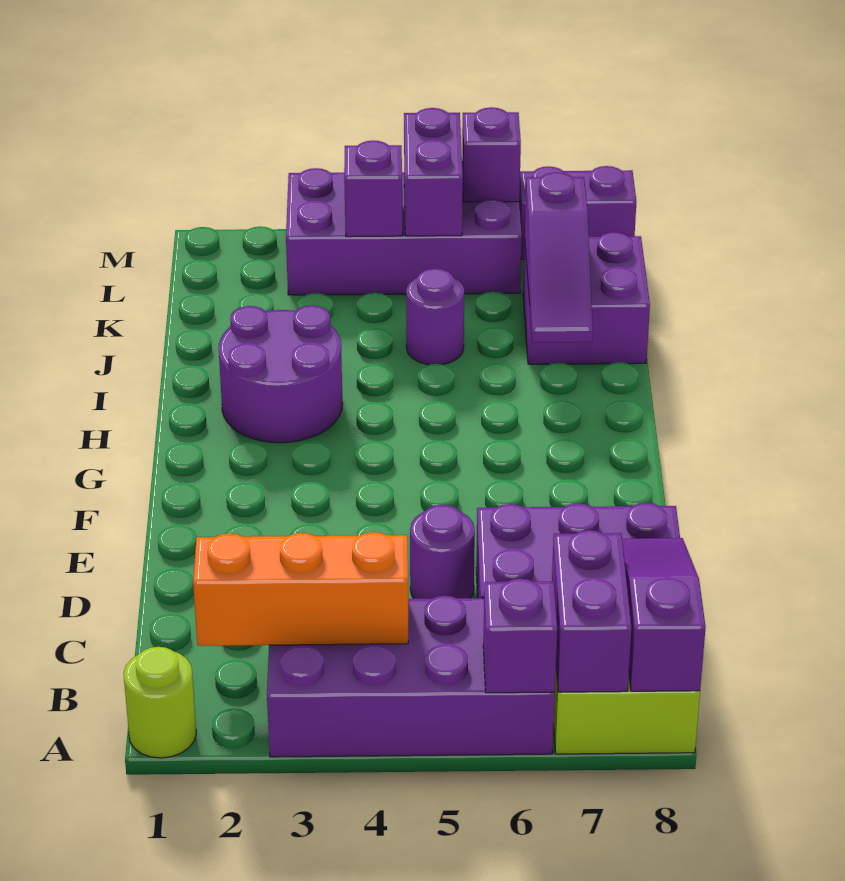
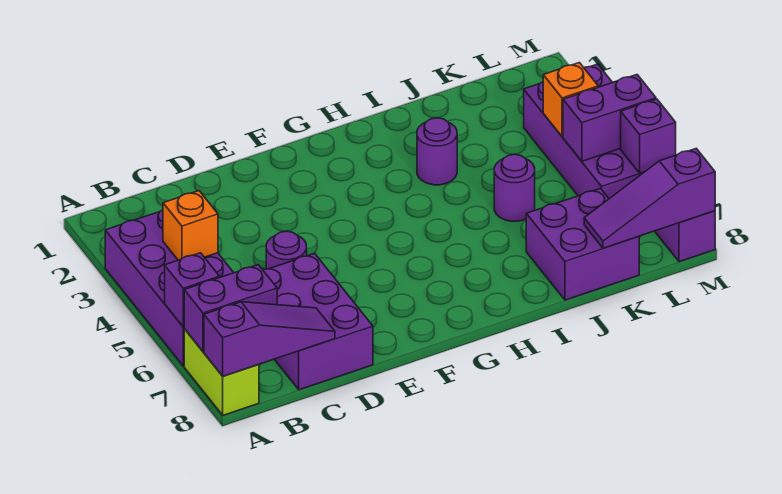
lime 1x1 round brick [123,647,196,758] -> none
orange 1x3 brick [193,532,408,646] -> orange 1x1 brick [163,191,218,260]
purple 2x2 round brick [219,306,343,443] -> purple 1x1 round brick [417,118,457,185]
purple 1x3 slope [525,172,593,343] -> purple 1x3 slope moved to [584,148,715,248]
purple 1x1 brick [344,141,402,237] -> orange 1x1 brick [543,63,598,137]

